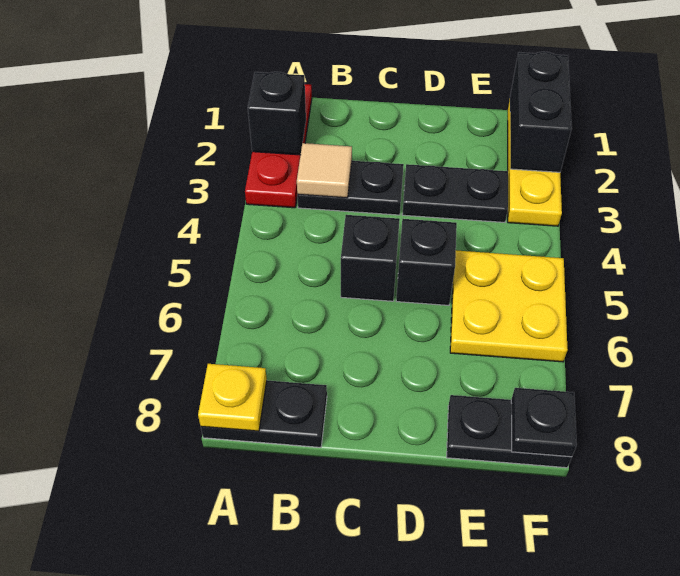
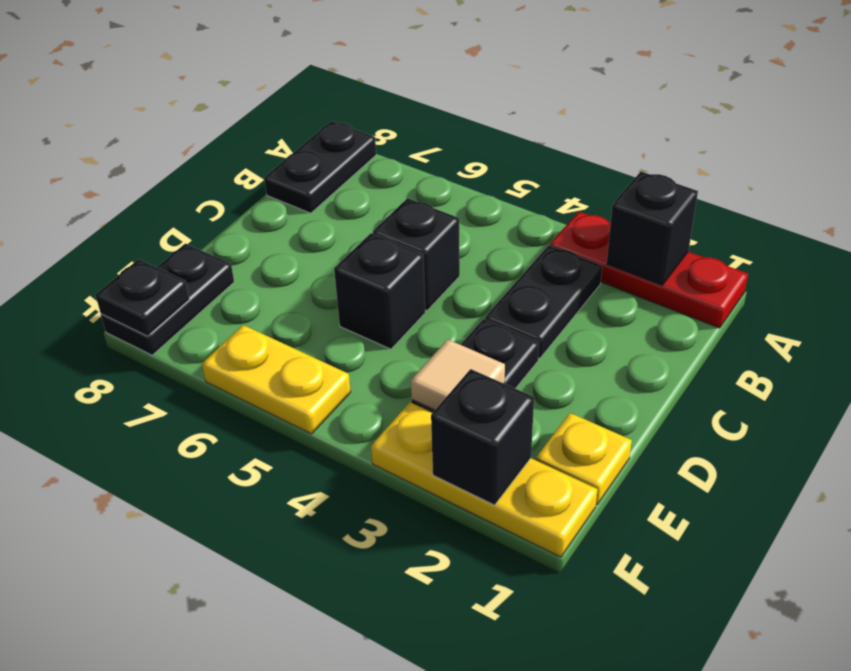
yellow 1x1 plate [198,364,267,431] -> yellow 1x1 plate moved to [536,413,632,505]
tan 1x1 tile [297,143,352,198] -> tan 1x1 tile moved to [411,339,505,410]
yellow 2x2 plate [450,250,568,362] -> yellow 1x2 plate [202,325,351,434]
black 1x2 brick [510,52,572,172] -> black 1x1 brick [431,369,534,505]

